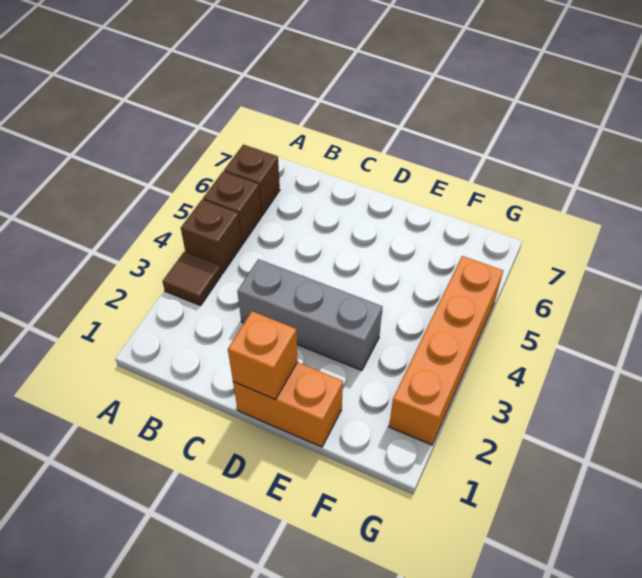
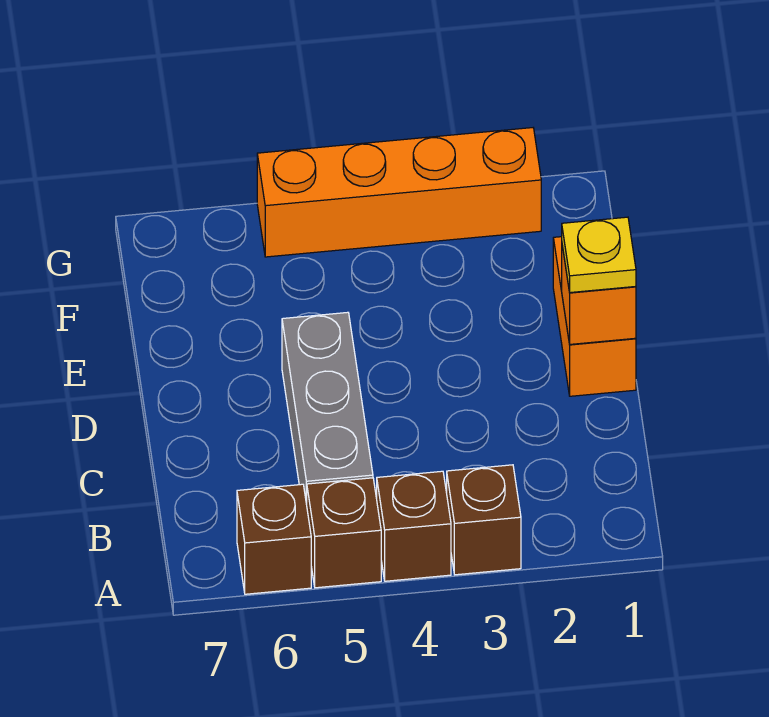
brown 1x1 tile [163,252,221,306] -> brown 1x1 brick [447,465,521,575]
grey 1x3 brick [237,259,382,371] -> grey 1x3 brick moved to [282,312,373,504]
none -> yellow 1x1 plate [562,217,636,293]

